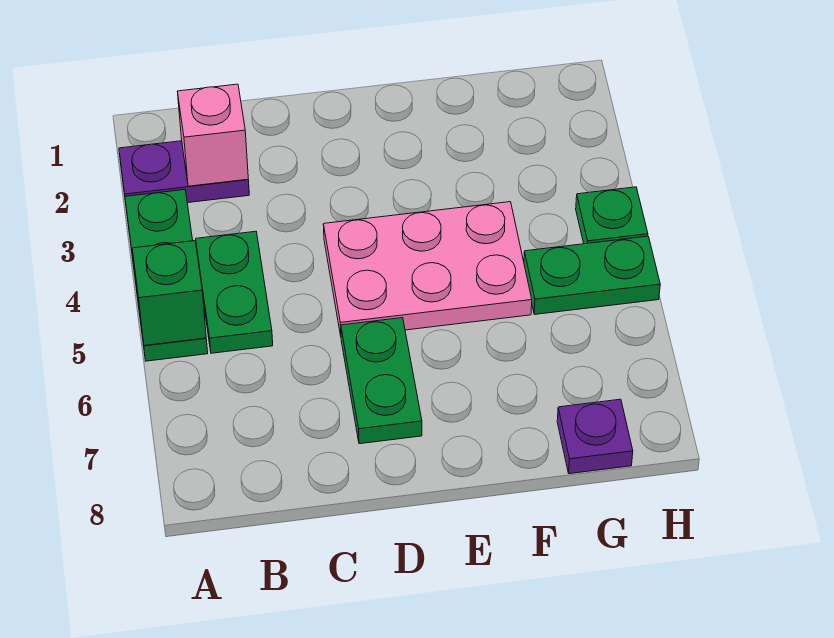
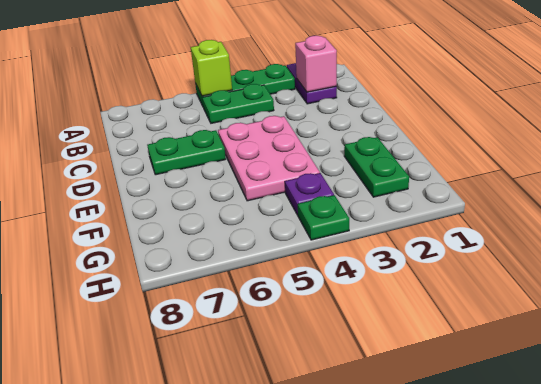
green 1x1 brick [132,241,206,346] -> lime 1x1 brick [191,40,232,96]
green 1x2 plate [524,236,660,315] -> green 1x2 plate moved to [344,137,409,197]
purple 1x1 plate [557,399,633,474] -> purple 1x1 plate moved to [285,173,334,215]

